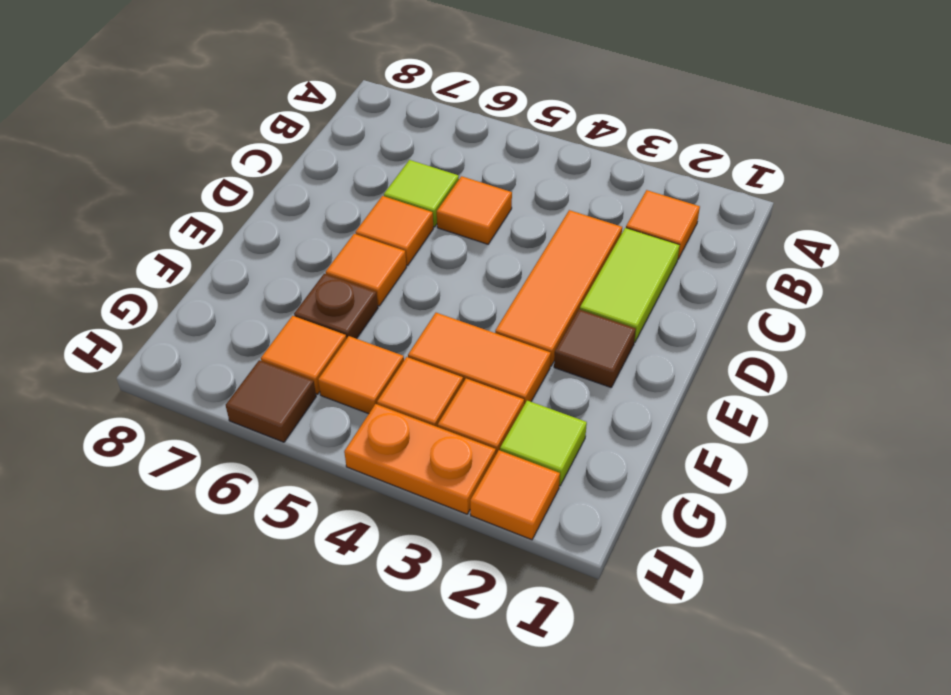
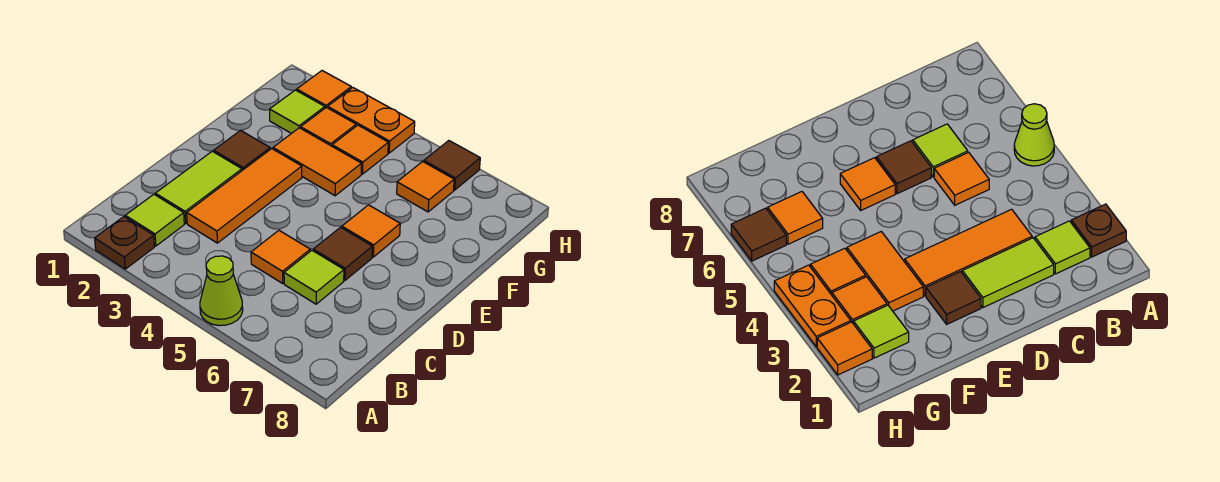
none -> lime 1x1 cone [200,256,243,326]
orange 1x1 tile [626,190,700,259] -> lime 1x1 tile [125,195,184,246]
orange 1x1 tile [355,196,433,265] -> brown 1x1 tile [313,227,372,280]
brown 1x1 plate [294,274,378,339] -> brown 1x1 plate moved to [95,217,154,269]
orange 1x1 tile [318,336,404,414] -> none

